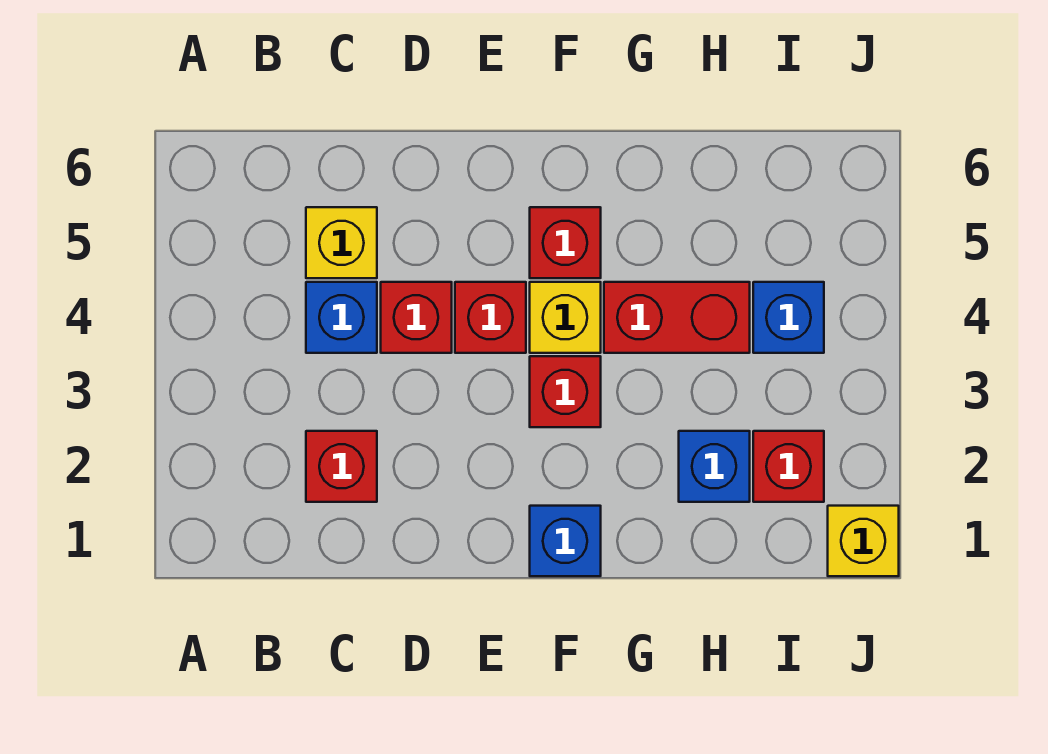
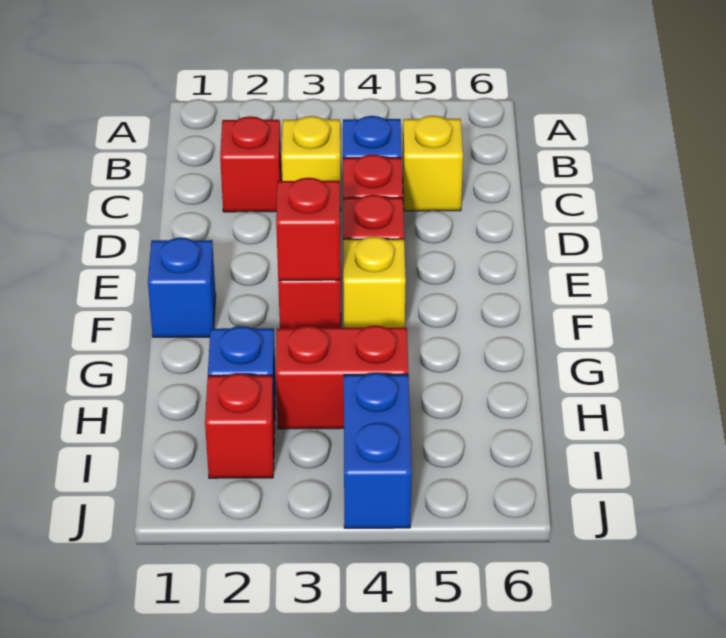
red 1x1 brick [530,207,601,278] -> red 1x1 brick moved to [276,178,340,280]
red 1x2 brick [604,282,750,353] -> red 1x2 brick turned to [276,326,408,429]
blue 1x1 brick [753,282,824,353] -> blue 1x2 brick [344,373,412,528]
yellow 1x1 brick [828,506,899,576] -> yellow 1x1 brick moved to [282,116,341,211]

